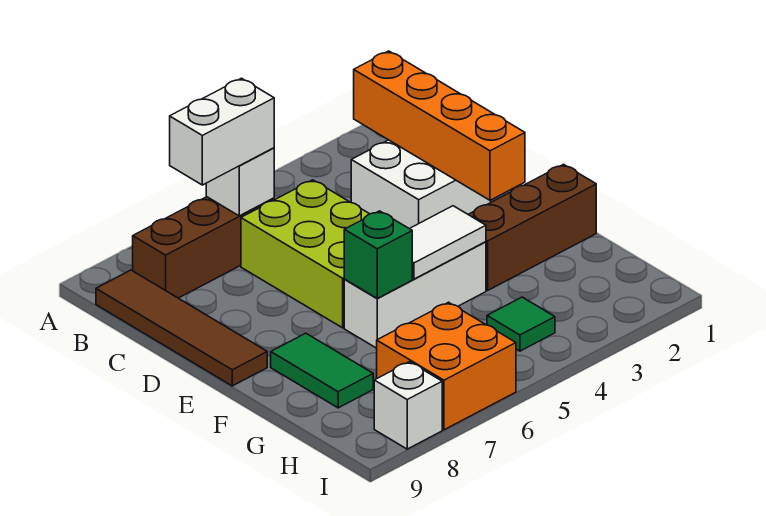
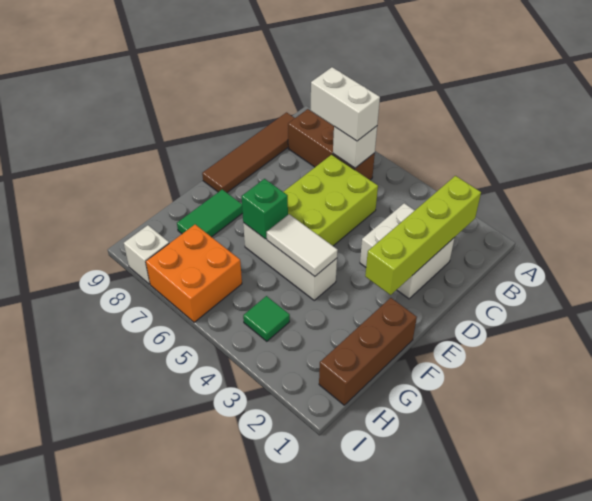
orange 1x4 brick [354,51,525,200] -> lime 1x4 brick [365,176,481,295]
brown 1x3 brick [468,164,596,290] -> brown 1x3 brick turned to [319,298,417,405]

